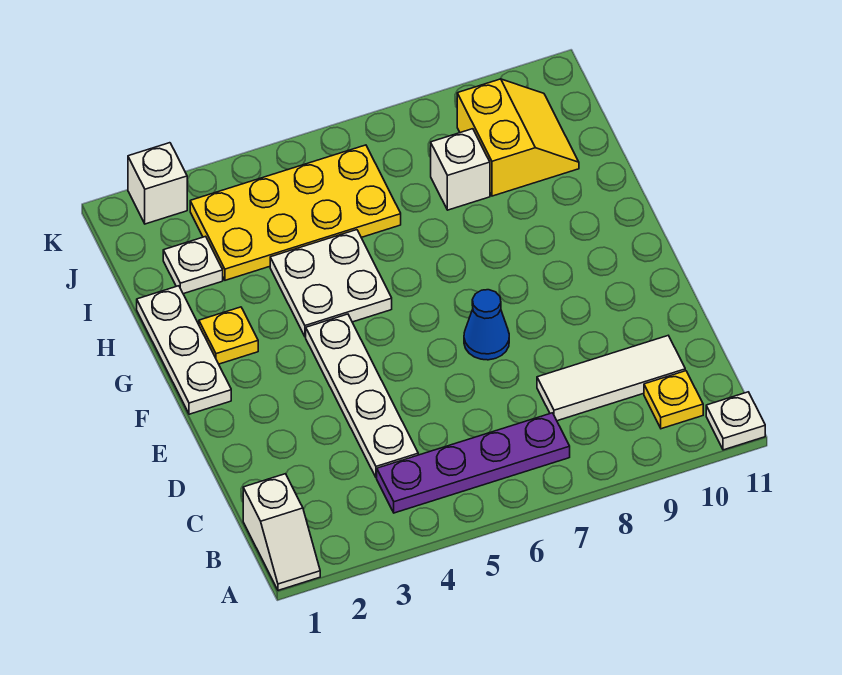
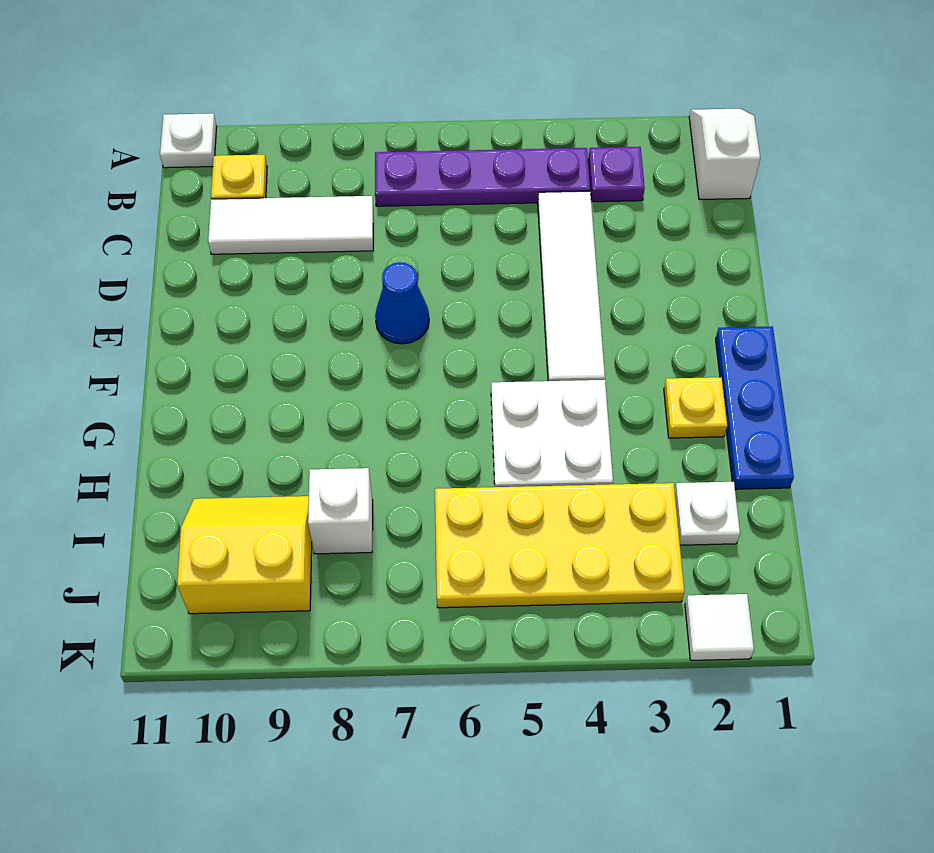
none -> purple 1x1 plate [588,147,645,202]
white 1x4 plate [306,314,418,478] -> white 1x4 tile [538,191,605,381]
white 1x3 plate [137,286,231,414] -> blue 1x3 plate [715,326,794,489]
yellow 2x2 slope [457,79,579,196] -> yellow 2x2 slope turned to [177,496,312,614]
white 1x1 brick [128,143,187,224] -> white 1x1 tile [685,594,754,660]

